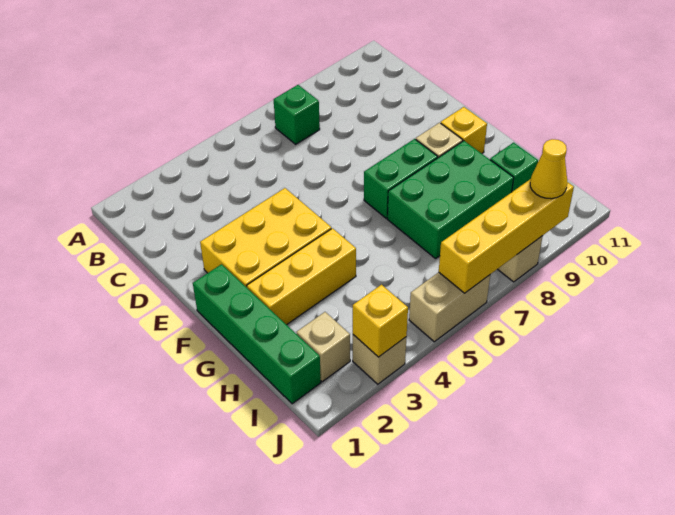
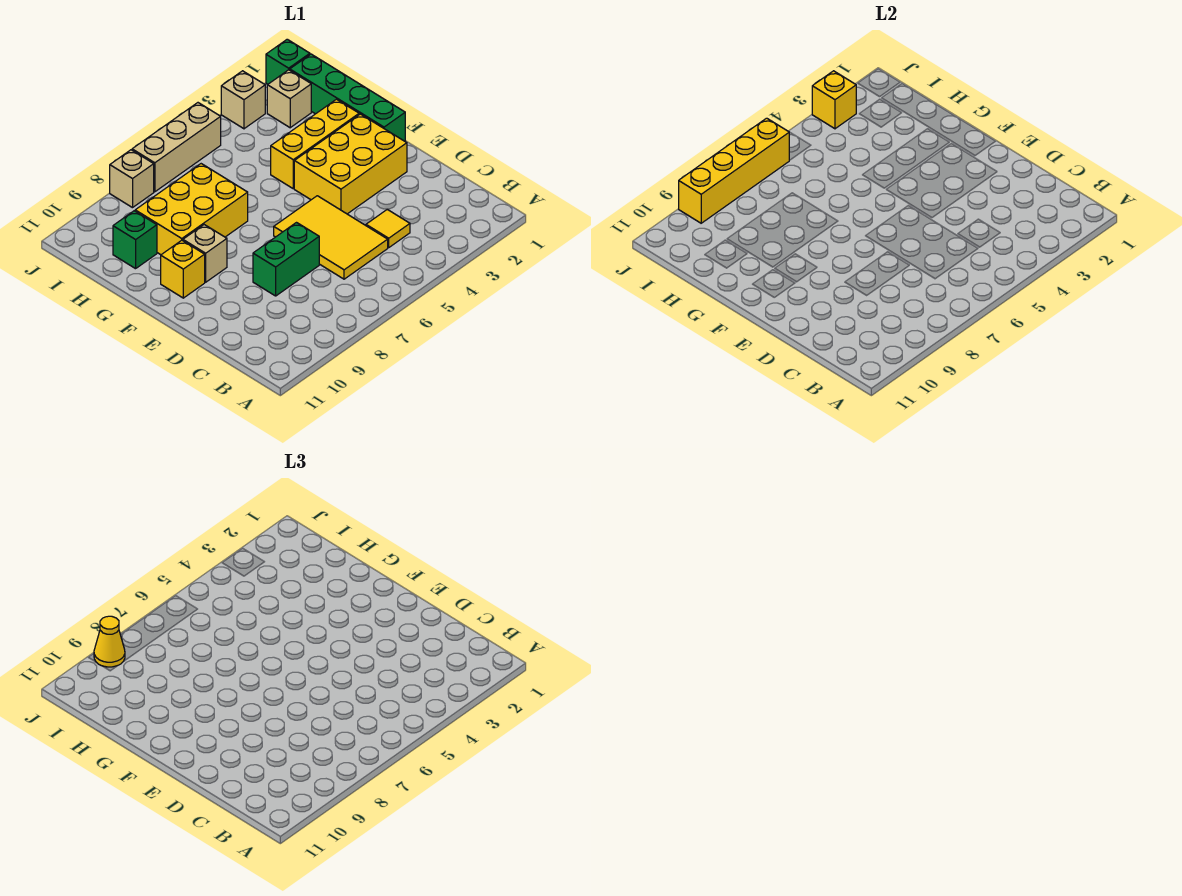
green 1x1 brick [274,85,320,144] -> green 1x1 brick moved to [266,39,310,84]
none -> yellow 1x1 tile [366,209,410,248]
none -> yellow 2x3 tile [274,196,388,279]
green 1x2 brick [364,139,438,218] -> green 1x2 brick moved to [253,223,319,296]
green 2x3 brick [387,141,514,259] -> yellow 2x3 brick [135,164,248,255]
tan 1x2 brick [409,272,490,342] -> tan 1x3 brick [132,103,221,192]

